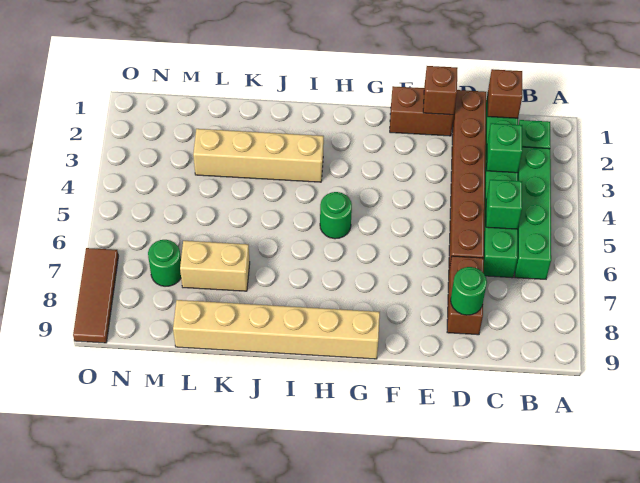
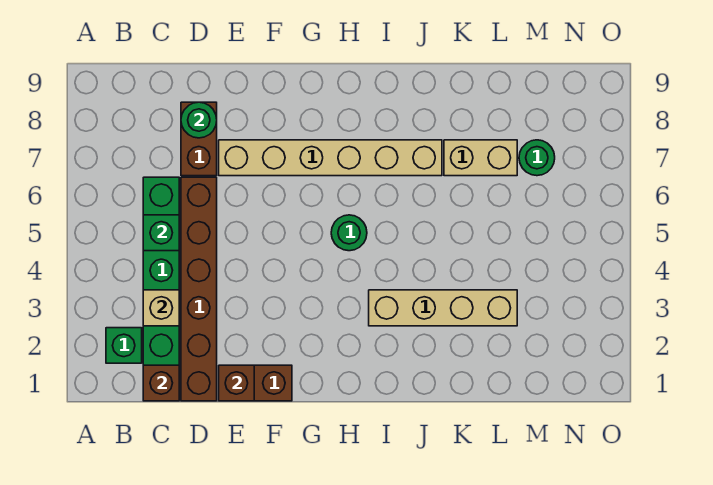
green 1x4 brick [515,147,551,279] -> none
green 1x1 brick [487,123,522,173] -> tan 1x1 brick [143,290,179,326]
tan 1x6 brick [173,300,380,359] -> tan 1x6 brick moved to [219,140,442,176]
brown 1x3 tile [73,248,118,343] -> none

